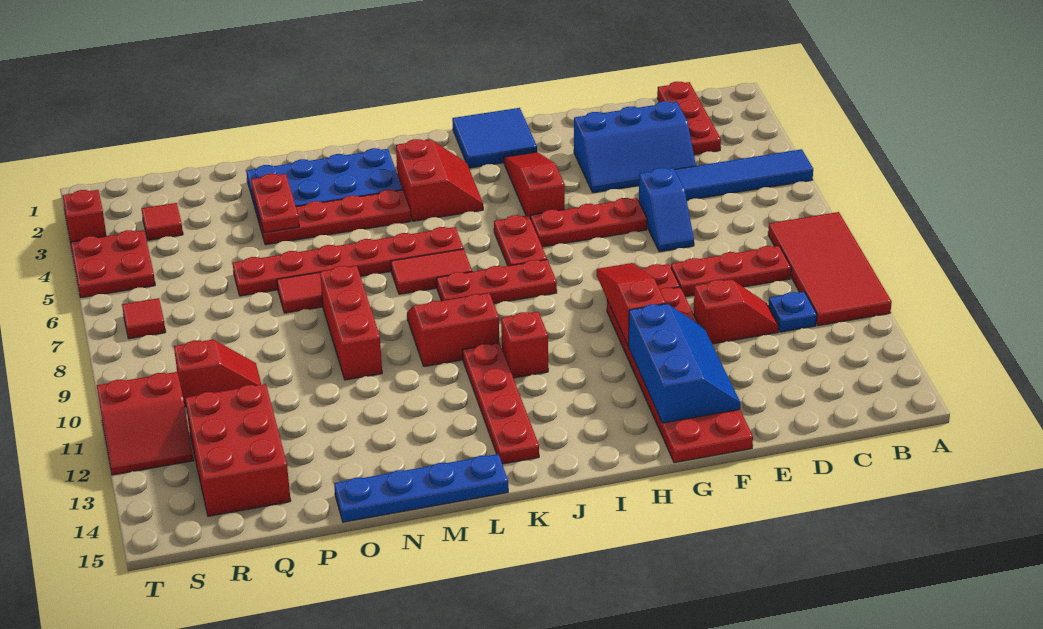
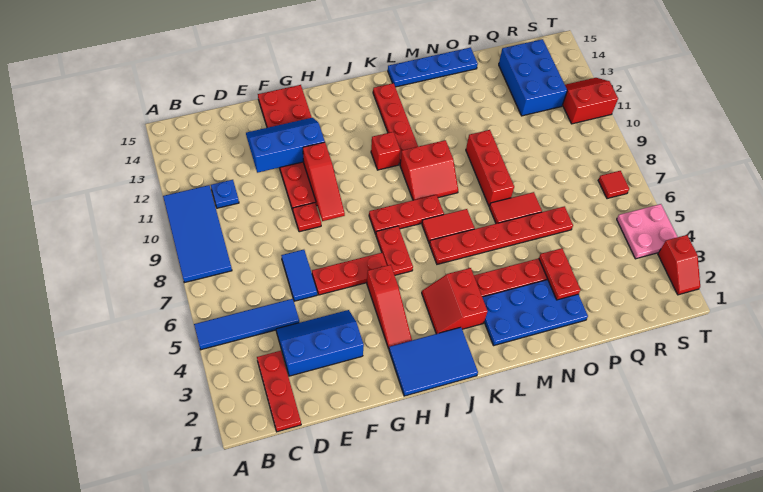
red 2x4 tile [768,212,892,326] -> blue 2x4 tile [163,185,232,283]
red 1x3 plate [671,246,791,297] -> none
red 1x2 slope [694,279,779,344] -> none
blue 1x2 slope [639,168,694,252] -> blue 1x2 tile [281,250,317,301]
blue 2x3 slope [629,304,740,423] -> blue 2x3 slope turned to [246,118,325,173]
blue 2x2 tile [452,108,537,168] -> blue 2x3 tile [389,327,478,396]
red 1x2 slope [174,340,261,407] -> none
red 2x3 brick [185,384,291,516] -> blue 2x3 brick [499,39,567,116]
red 1x1 tile [142,203,183,240] -> none
red 2x2 plate [71,230,155,298] -> pink 2x2 plate [617,204,677,259]

